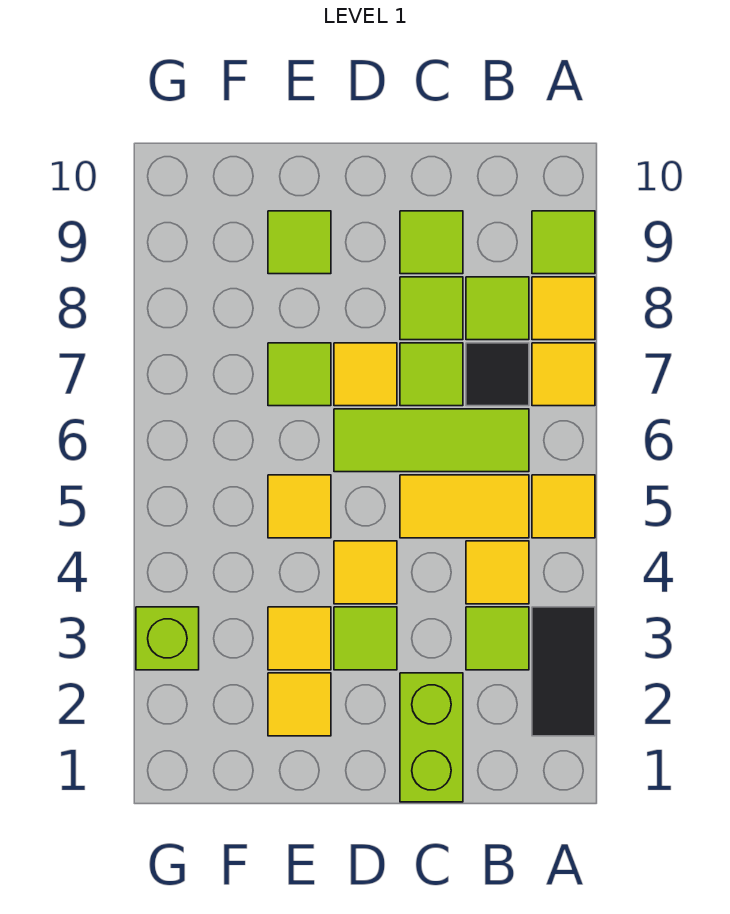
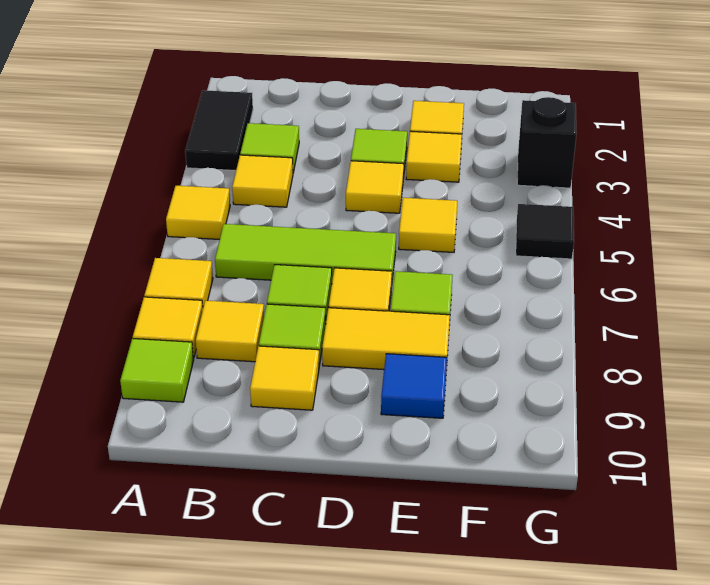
yellow 1x2 tile [400,475,529,538] -> yellow 1x2 tile moved to [322,308,450,370]
black 1x1 tile [466,343,529,406] -> black 1x1 tile moved to [516,204,574,259]
lime 1x1 tile [466,277,529,340] -> yellow 1x1 tile [196,301,264,362]
lime 1x2 brick [400,673,463,802] -> none
lime 1x1 tile [400,211,463,274] -> yellow 1x1 tile [250,346,319,410]
lime 1x1 tile [268,211,331,274] -> blue 1x1 tile [381,354,447,418]
lime 1x1 brick [136,607,199,670] -> black 1x1 brick [517,97,576,188]

